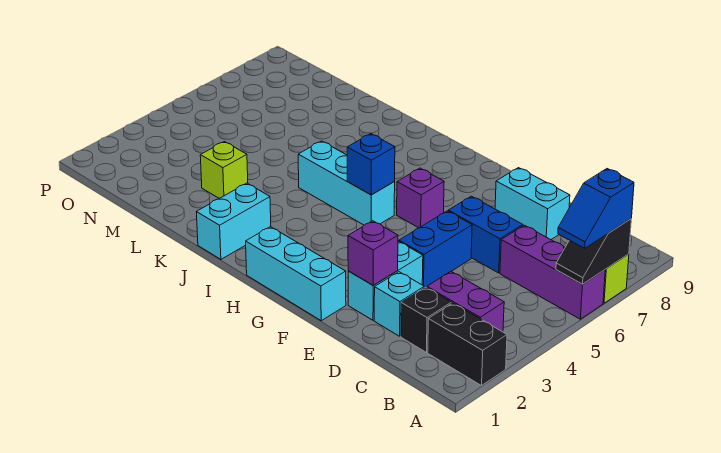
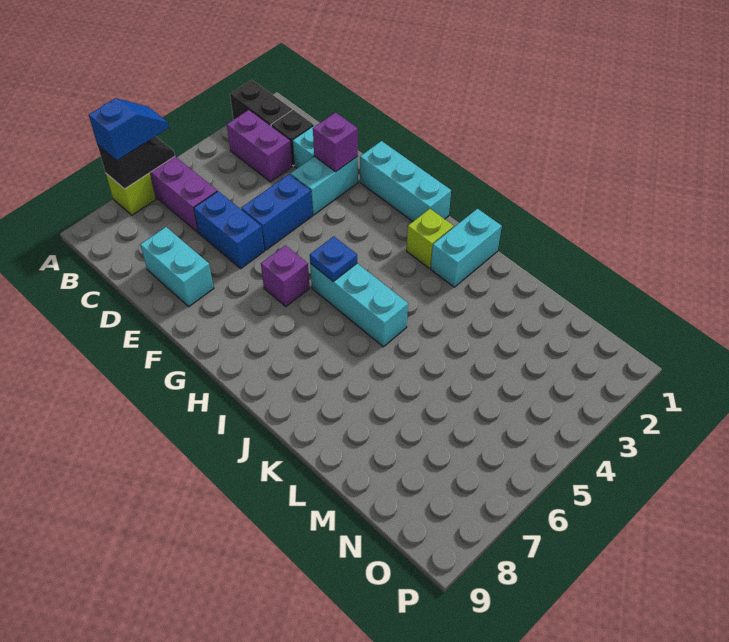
blue 1x1 brick [347,134,395,195] -> blue 1x1 plate [310,236,357,282]
lime 1x1 brick [200,142,248,198] -> lime 1x1 brick moved to [407,209,454,268]

